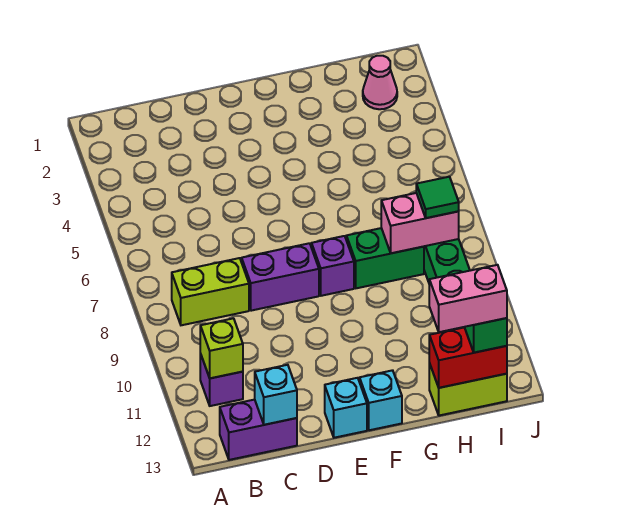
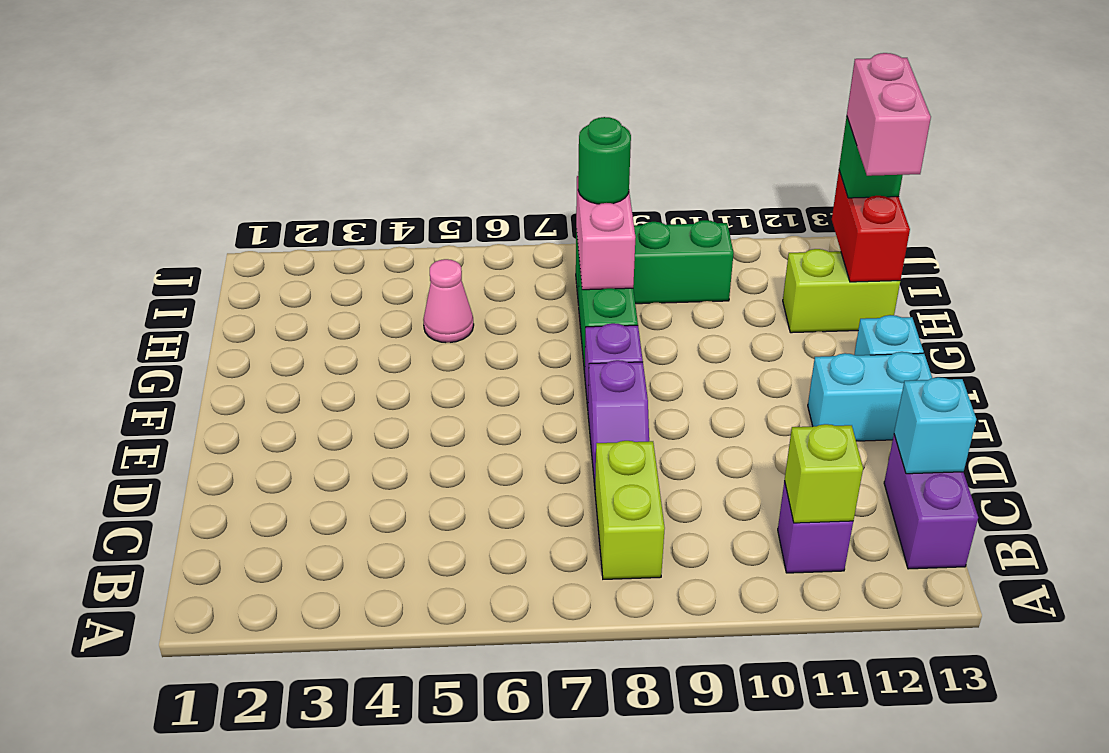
purple 1x2 brick [242,243,319,311] -> purple 1x2 slope [588,360,649,486]
cyan 1x1 brick [325,378,367,438] -> cyan 1x2 brick [808,352,932,441]
lime 1x2 brick [429,363,507,416] -> lime 1x2 brick turned to [783,249,900,333]
pink 1x1 cone [363,56,397,109] -> pink 1x1 cone moved to [423,259,474,343]
green 1x1 tile [416,177,459,218] -> green 1x1 round brick [578,117,631,204]

